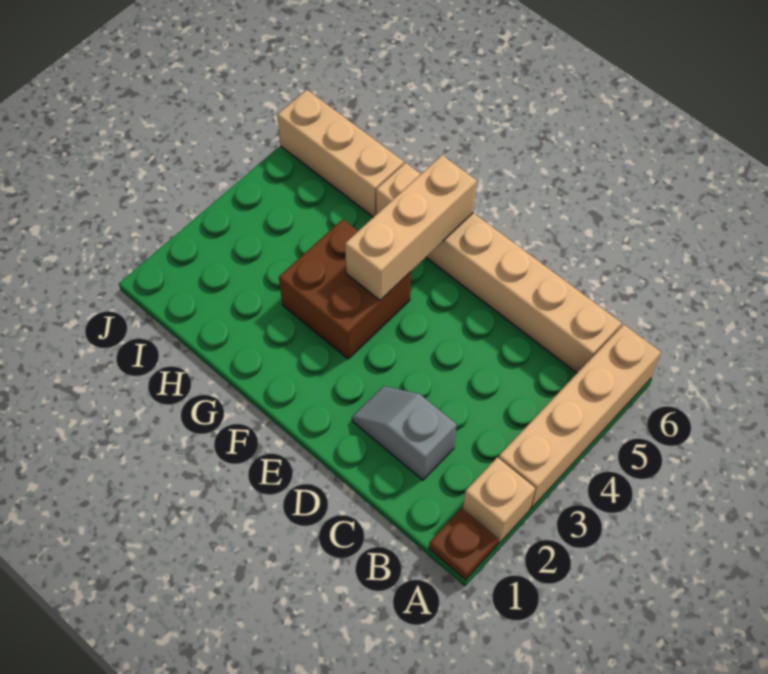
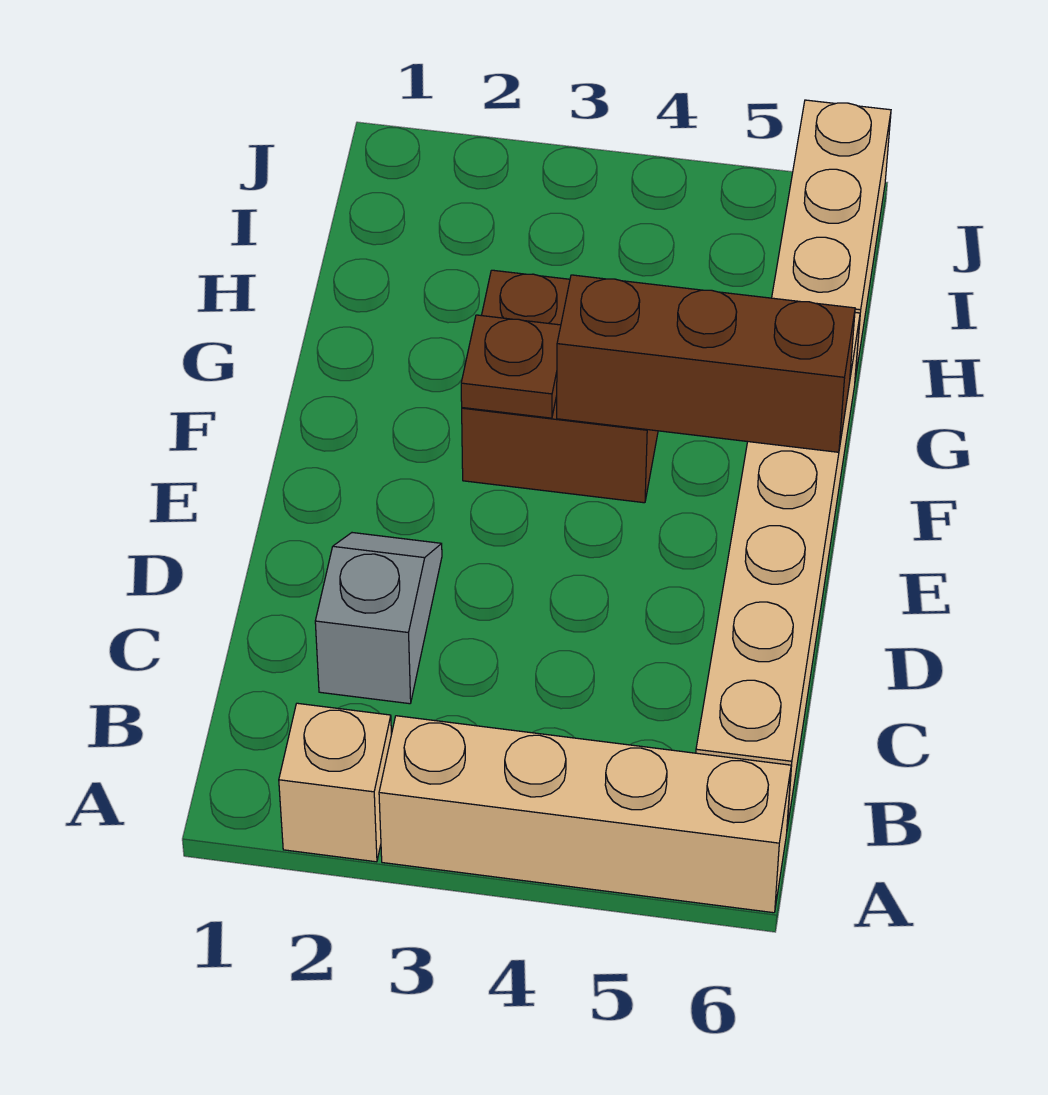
brown 1x1 plate [429,508,499,580] -> brown 1x1 plate moved to [461,315,561,418]
tan 1x3 brick [345,155,477,300] -> brown 1x3 brick [557,275,855,452]

